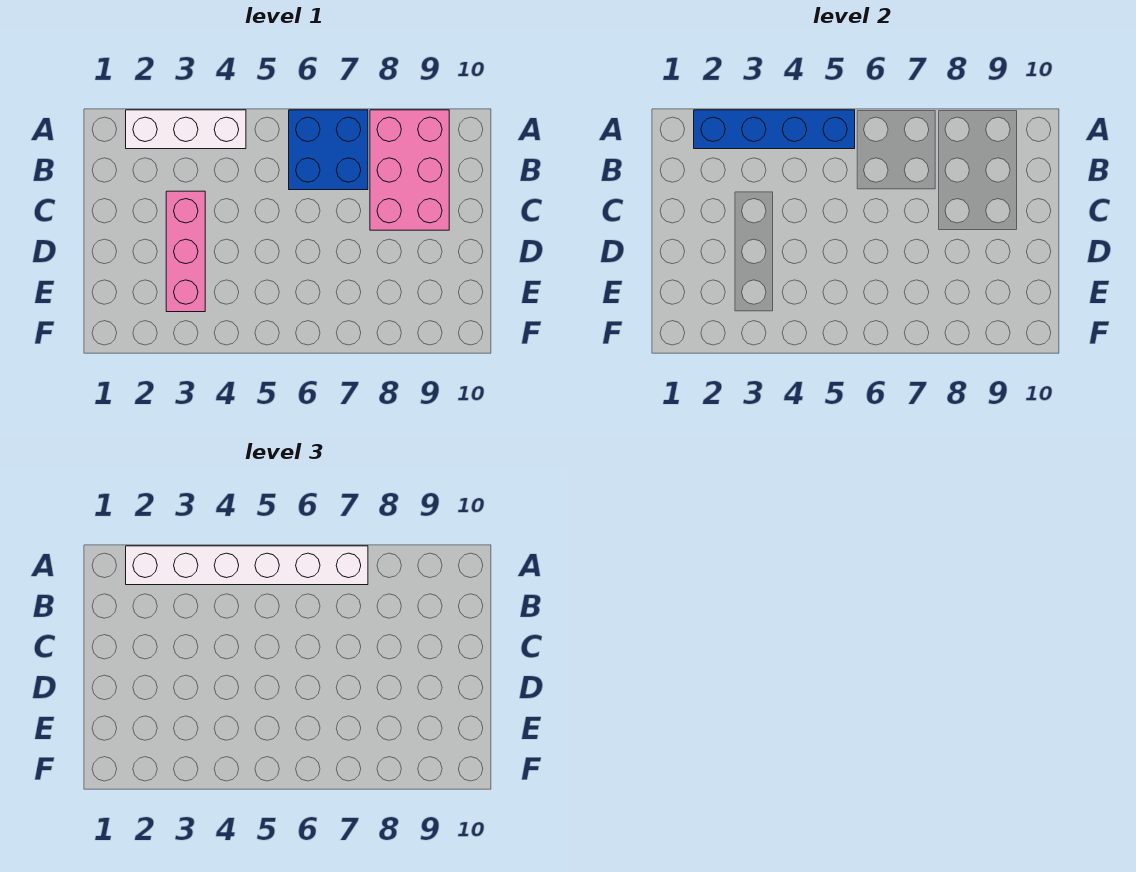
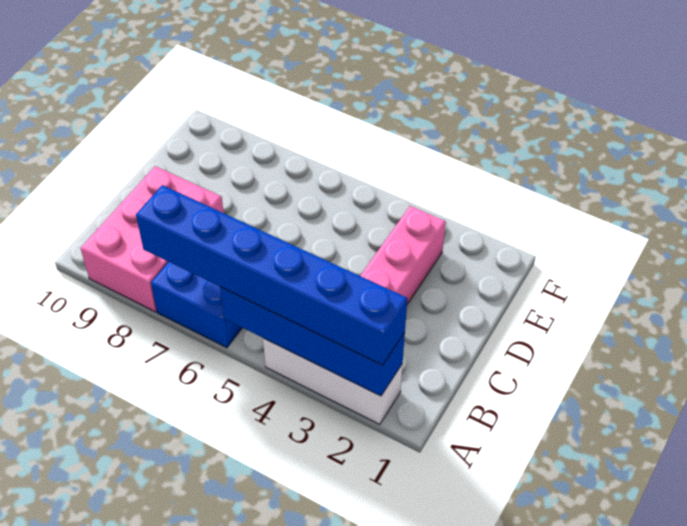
white 1x6 brick [126,546,368,585] -> blue 1x6 brick [136,185,407,365]

